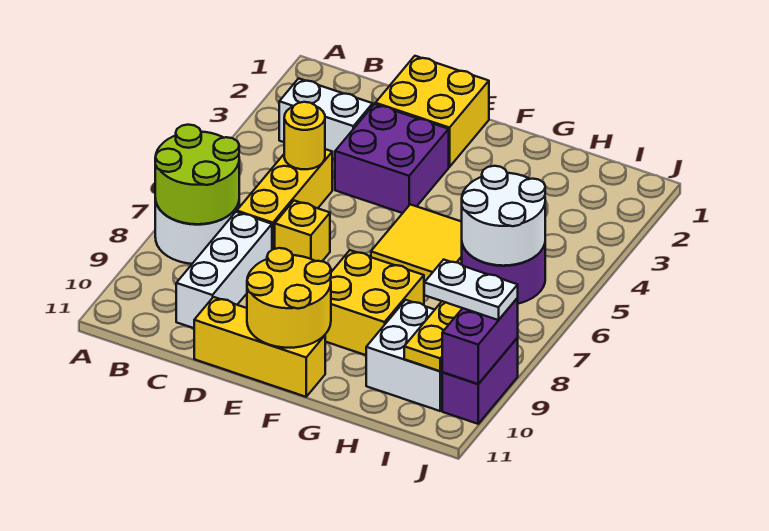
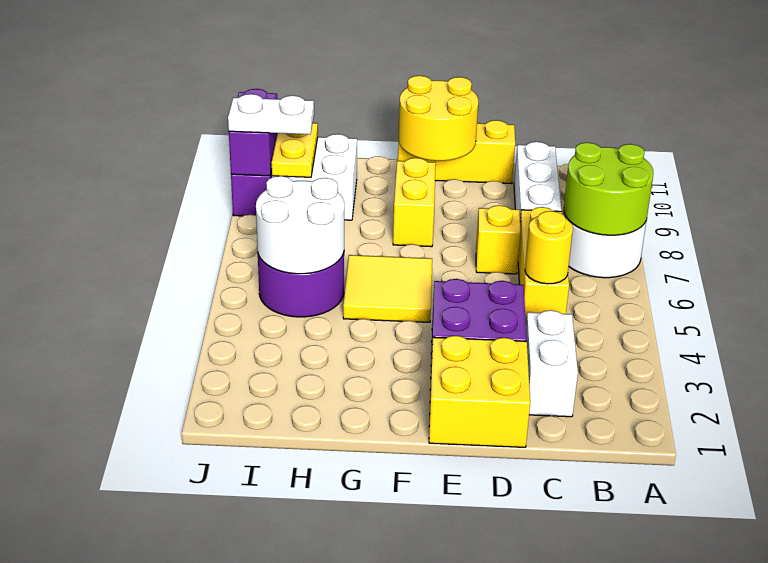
white 1x2 brick [279,78,373,159] -> white 1x2 brick turned to [526,310,578,417]
yellow 2x2 brick [325,250,424,355] -> yellow 1x2 brick [393,158,436,247]

